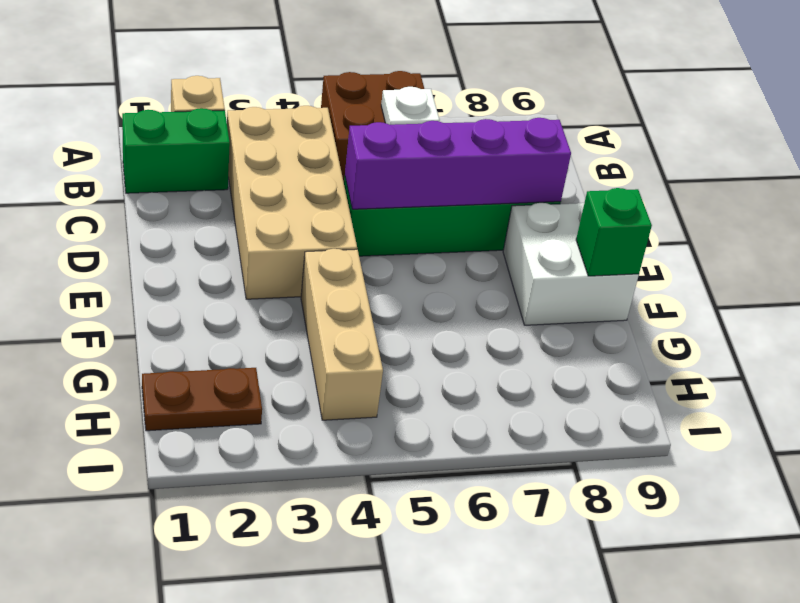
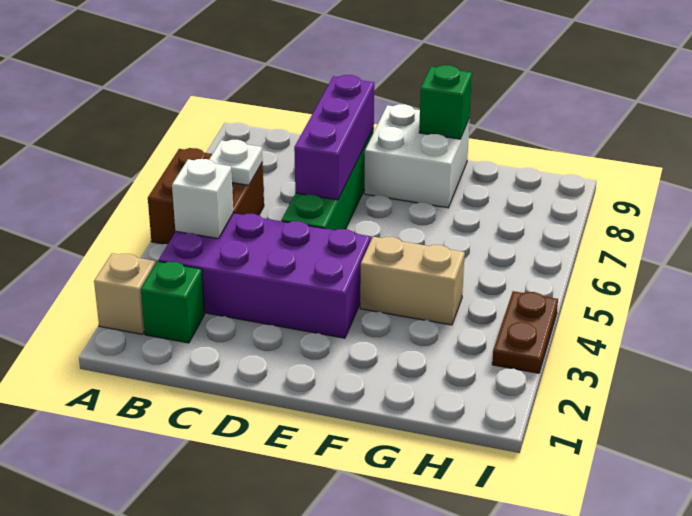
green 1x2 brick [122,108,230,193] -> green 1x1 brick [141,261,205,343]
tan 2x4 brick [227,106,357,299] -> purple 2x4 brick [159,213,371,338]
none -> white 1x1 brick [172,159,233,239]
purple 1x4 brick [345,118,571,209] -> purple 1x3 brick [294,75,374,200]
tan 1x3 brick [301,249,383,420] -> tan 1x2 brick [360,237,465,325]
brown 1x2 plate [142,368,262,431] -> brown 1x2 plate moved to [492,291,558,373]

